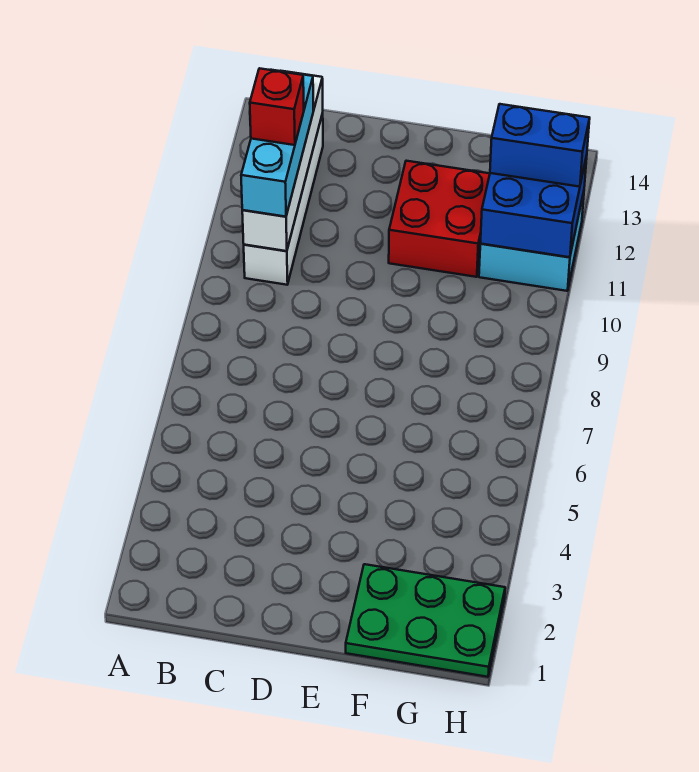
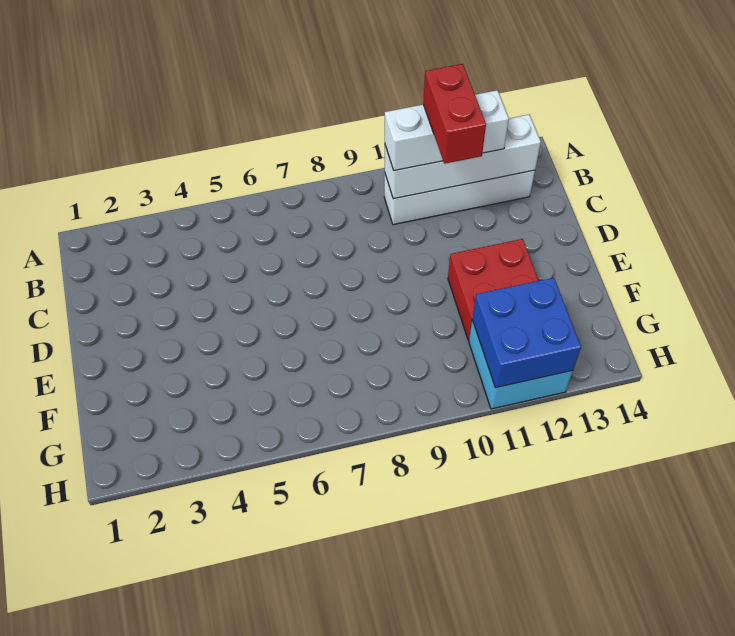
cyan 1x3 brick [241,70,313,217] -> white 1x3 brick [385,90,509,171]
red 1x1 brick [250,68,304,145] -> red 1x2 brick [423,64,486,164]
green 2x3 plate [346,564,505,677] -> none
blue 1x2 brick [490,104,590,187] -> none

